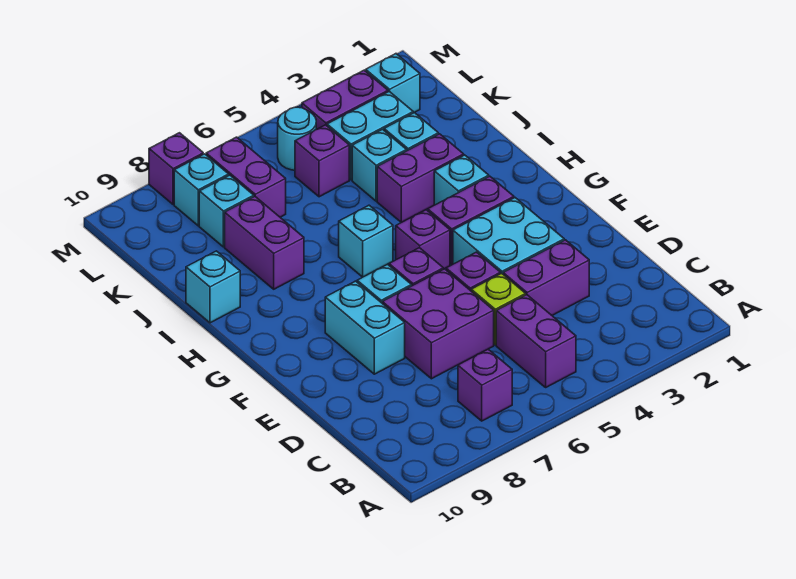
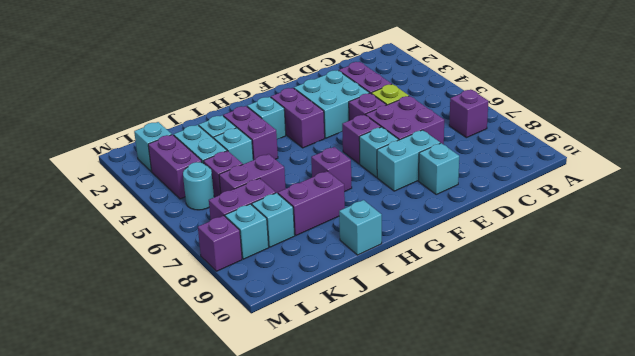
purple 1x2 brick [496,295,576,387] -> purple 1x2 brick moved to [219,154,286,193]
purple 1x1 brick [396,210,450,269] -> purple 1x1 brick moved to [311,147,352,192]
cyan 1x1 brick [339,205,393,277] -> cyan 1x1 brick moved to [419,143,459,194]

